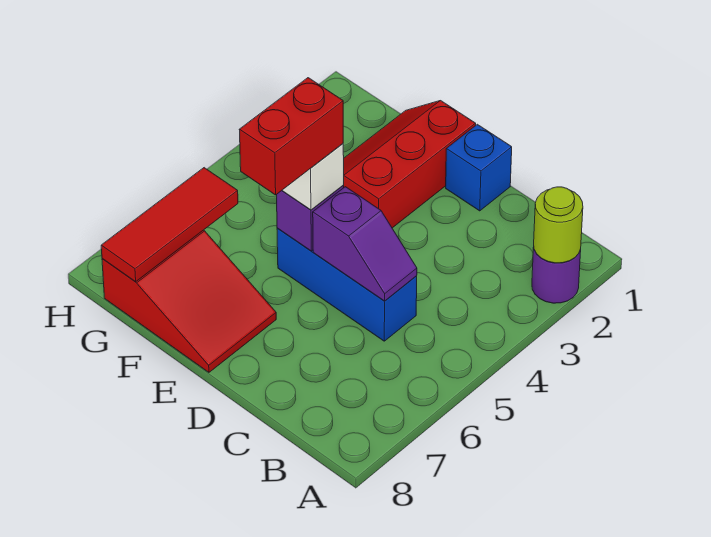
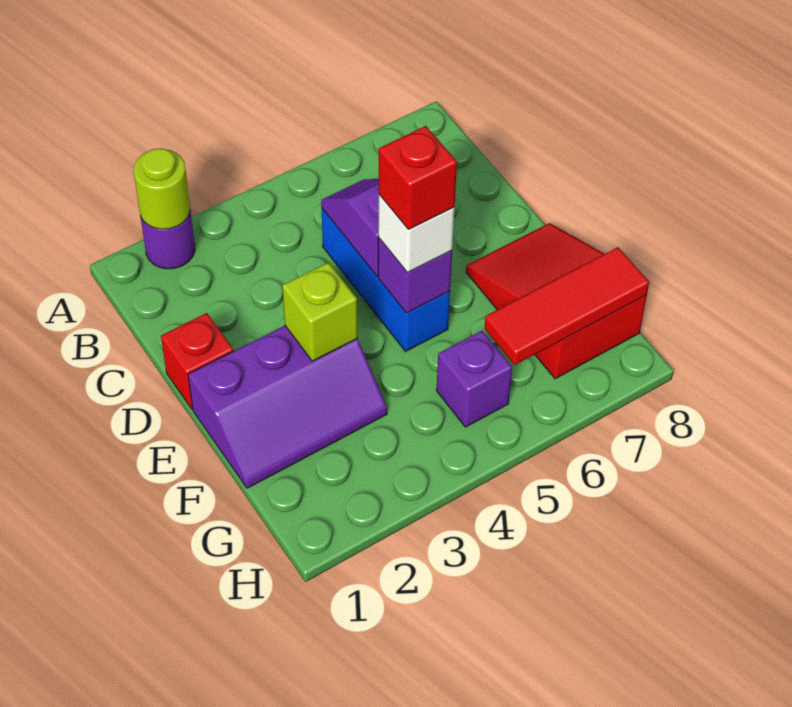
blue 1x1 brick [446,124,512,211] -> red 1x1 brick [161,313,233,409]
red 2x3 slope [343,101,476,228] -> purple 2x3 slope [188,326,387,488]
none -> lime 1x1 brick [282,262,358,361]
red 1x2 brick [239,78,343,195] -> red 1x1 brick [379,126,457,230]
none -> purple 1x1 brick [436,331,512,427]

